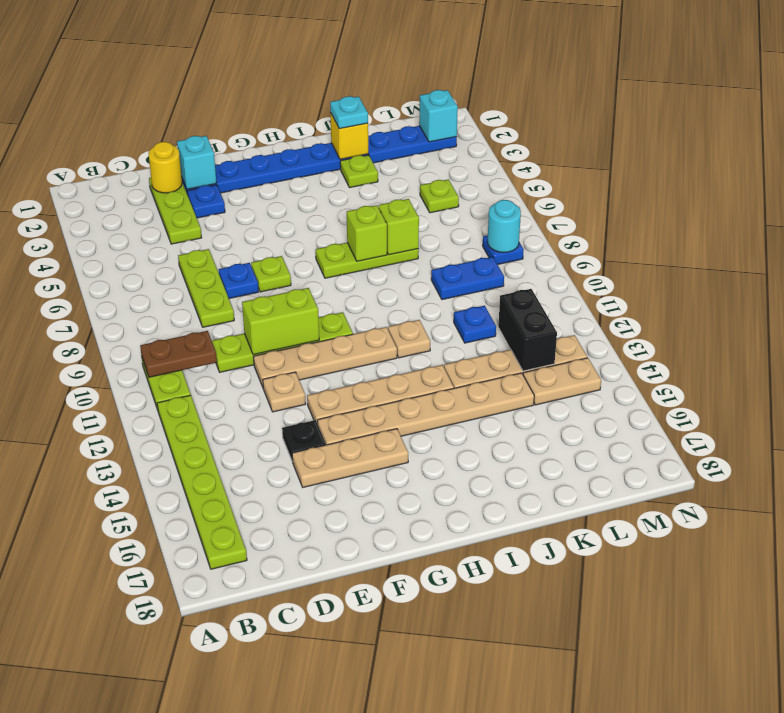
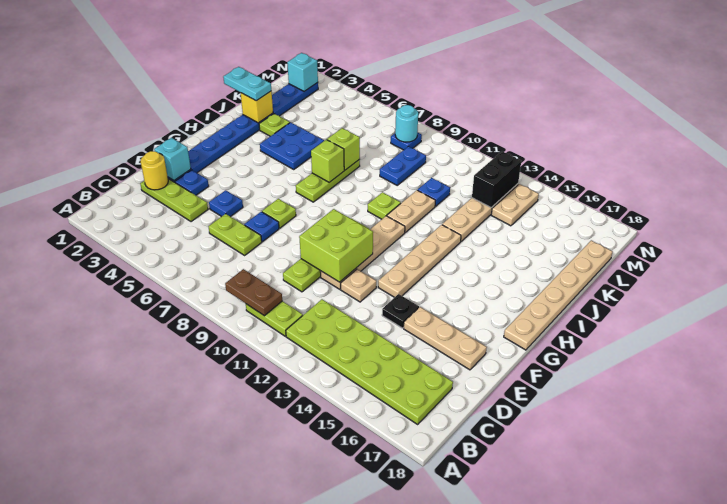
brown 1x2 plate [140,331,217,377] -> brown 1x2 plate turned to [225,269,282,316]
lime 1x6 plate [157,395,247,569] -> lime 2x6 plate [286,299,453,424]
lime 1x3 plate [178,249,234,327] -> lime 1x2 plate [208,214,262,255]
none -> blue 1x1 plate [209,190,243,217]
lime 1x2 brick [242,288,319,355] -> lime 2x2 brick [299,209,373,282]
tan 1x3 plate [292,429,408,487] -> tan 1x3 plate turned to [404,307,487,370]
tan 1x6 plate [318,373,534,445] -> tan 1x6 plate moved to [504,240,613,350]
none -> blue 2x2 plate [260,122,324,169]
tan 1x1 plate [388,320,430,358] -> tan 1x2 plate [387,190,436,232]
cyan 1x1 plate [330,96,368,129] -> cyan 1x2 plate [223,67,271,101]
lime 1x1 plate [420,179,459,213] -> lime 1x1 plate moved to [368,192,401,219]
black 1x2 brick [498,289,557,371] -> black 1x2 brick turned to [472,151,521,207]

